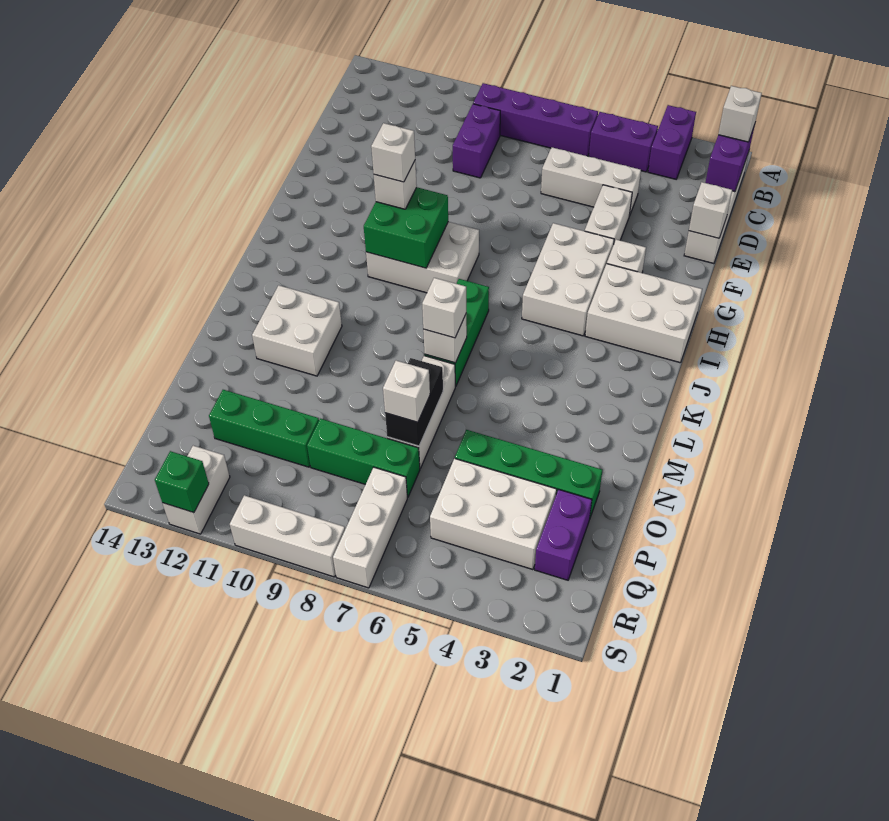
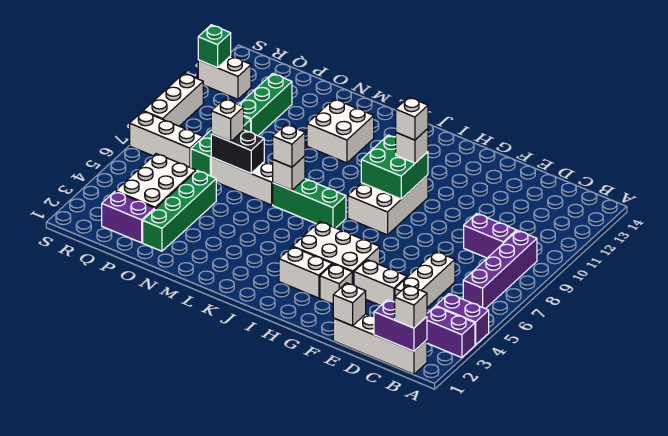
purple 1x2 brick [589,112,658,172] -> purple 1x2 brick turned to [436,294,489,345]
white 2x3 brick [585,264,702,363] -> white 1x2 brick [279,247,332,298]

